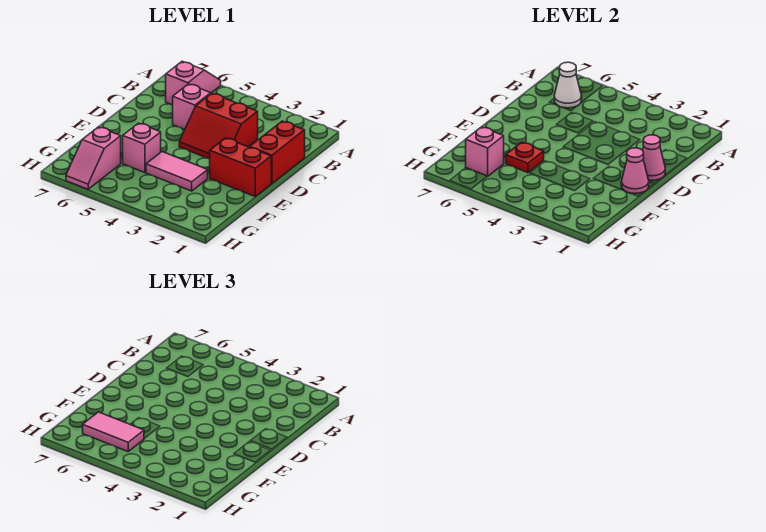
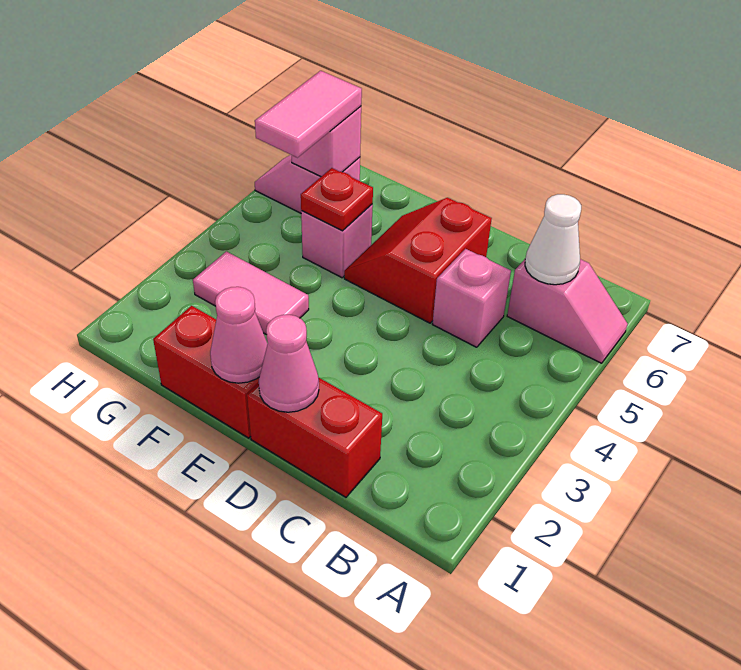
red 2x2 slope [179,93,258,159] -> red 2x2 slope moved to [344,198,492,323]
red 1x2 brick [210,138,271,196] -> red 1x2 brick turned to [153,306,259,438]
pink 1x2 tile [146,152,208,191] -> pink 1x2 tile turned to [193,251,309,335]

